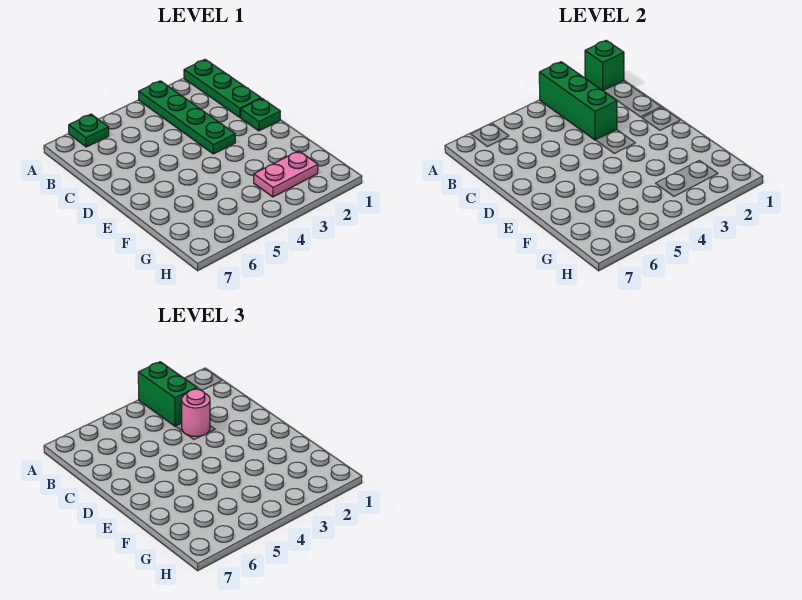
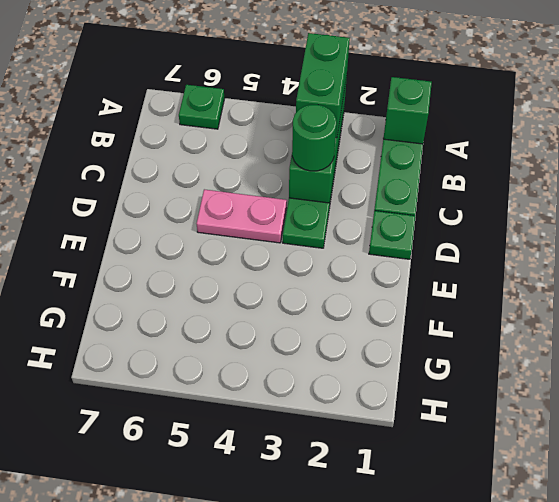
pink 1x1 round brick [182,389,210,436] -> green 1x1 round brick [292,105,336,171]
pink 1x2 plate [254,151,318,197] -> pink 1x2 plate moved to [197,189,287,243]

